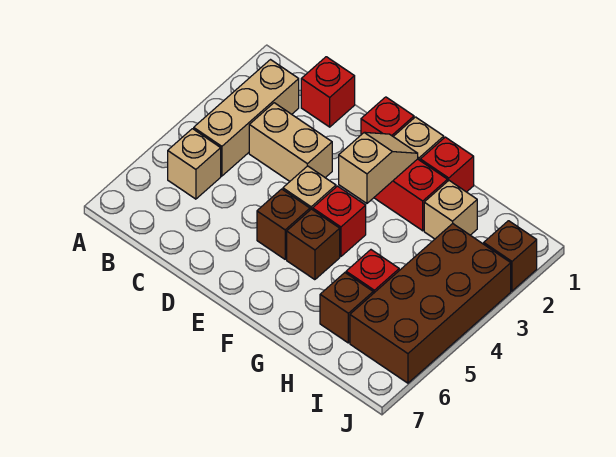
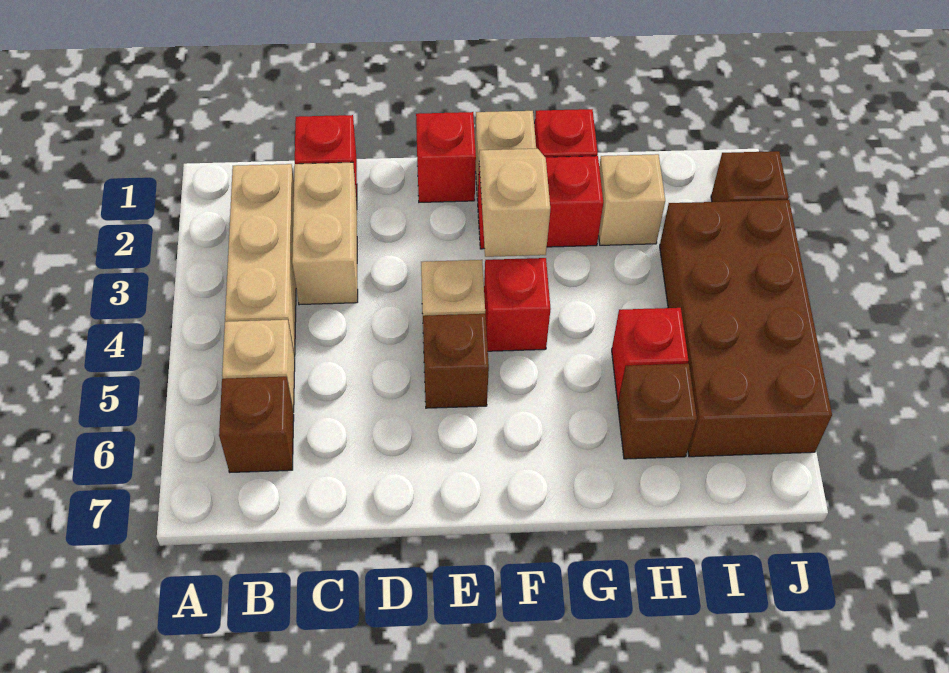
tan 1x2 brick [249,103,332,181] -> tan 1x2 brick turned to [292,162,358,305]
brown 1x1 brick [287,209,340,280] -> brown 1x1 brick moved to [219,377,294,472]

